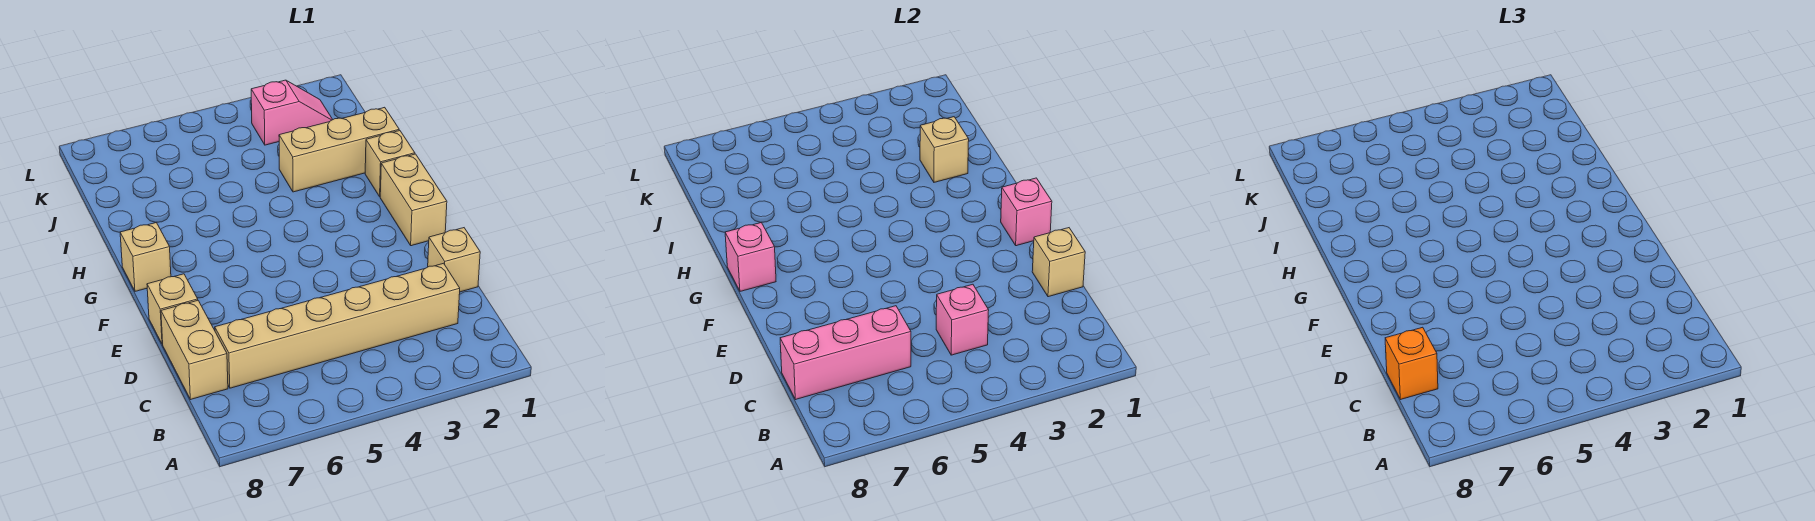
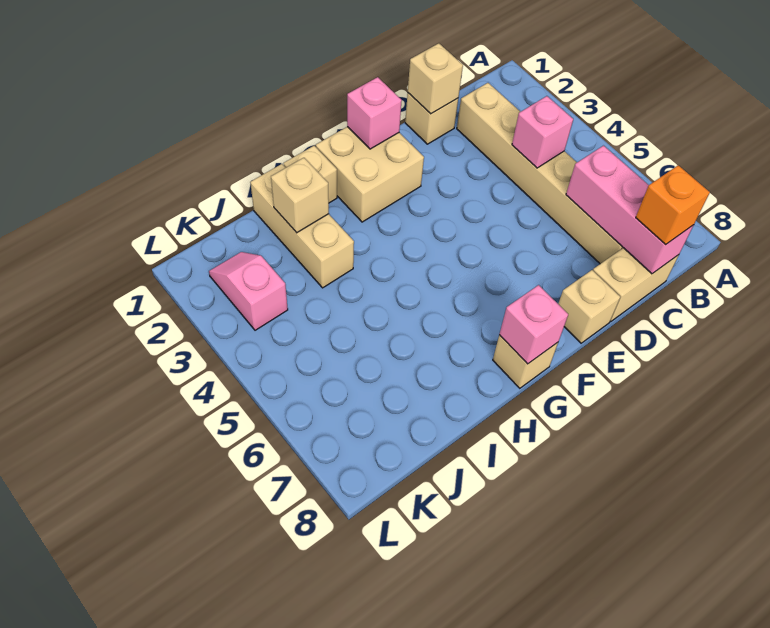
tan 1x2 brick [380,154,447,246] -> tan 2x2 brick [316,127,424,222]

